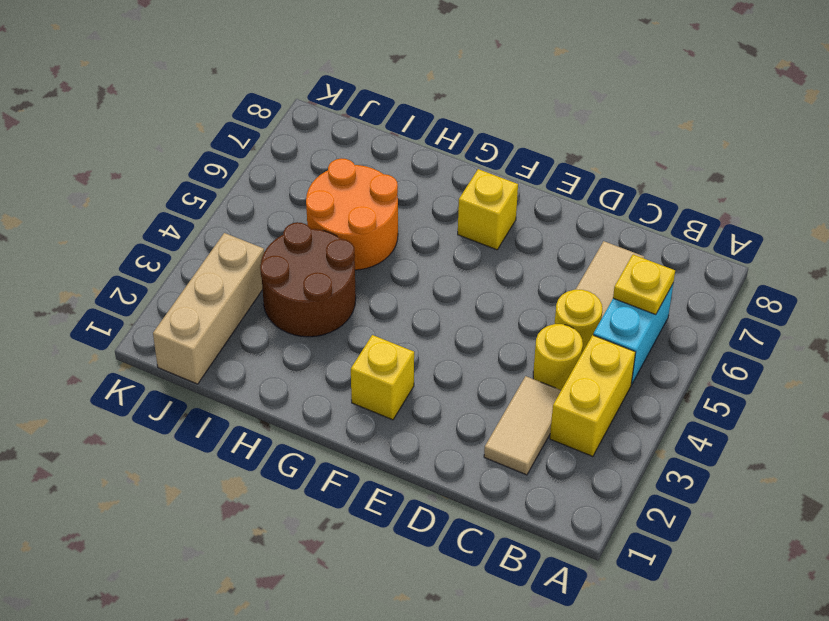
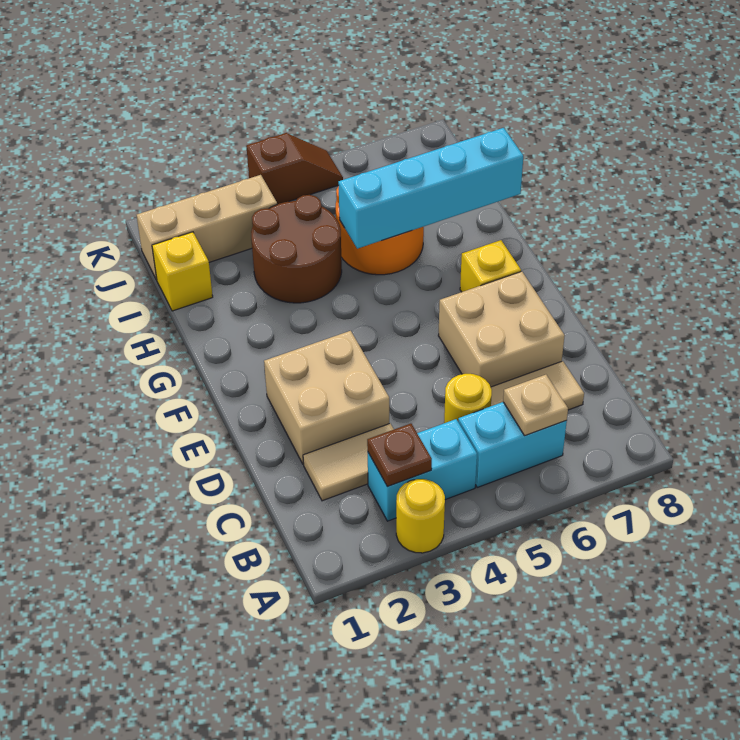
yellow 1x2 brick [550,335,636,456] -> cyan 1x2 brick [368,419,477,521]
none -> brown 1x1 plate [367,424,432,487]
yellow 1x1 plate [613,255,675,315] -> tan 1x1 plate [503,375,568,436]
yellow 1x1 round brick [533,324,583,390] -> yellow 1x1 round brick moved to [396,479,445,553]
none -> tan 2x2 brick [264,331,389,464]
none -> tan 2x2 brick [438,271,565,387]
yellow 1x1 brick [351,335,414,420] -> yellow 1x1 brick moved to [152,232,213,311]
none -> cyan 1x4 brick [338,128,523,249]
none -> brown 1x2 slope [246,133,343,204]

